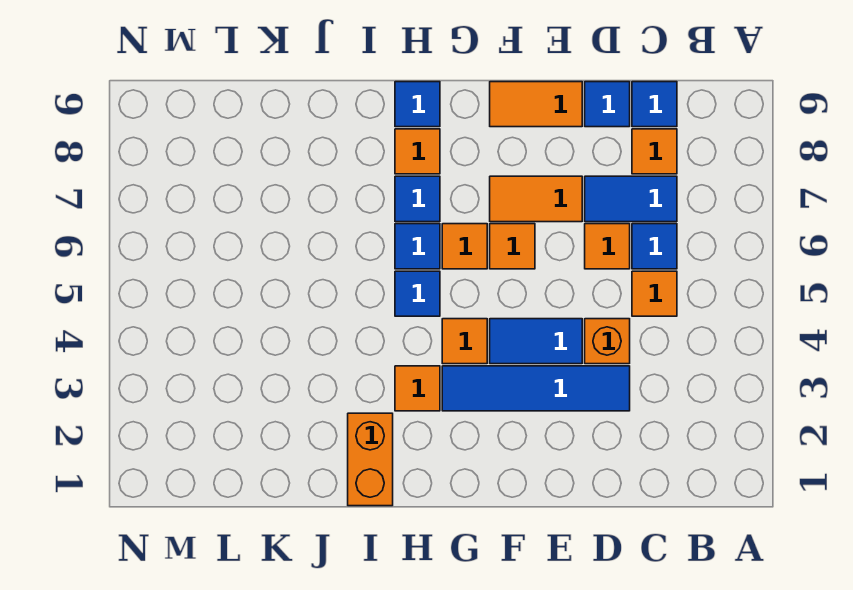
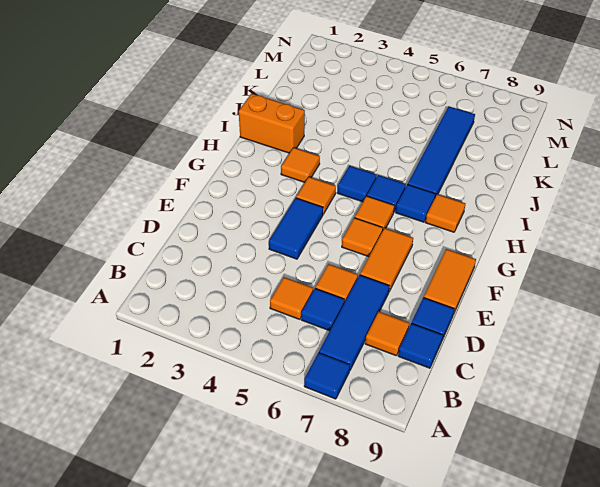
blue 1x2 tile [585,176,677,222] -> blue 1x3 tile [319,275,389,370]
blue 1x4 tile [442,366,630,411] -> blue 1x4 tile moved to [408,106,475,197]
orange 1x1 brick [585,319,630,364] -> none
blue 1x1 tile [395,82,440,127] -> blue 1x1 tile moved to [304,353,350,399]

